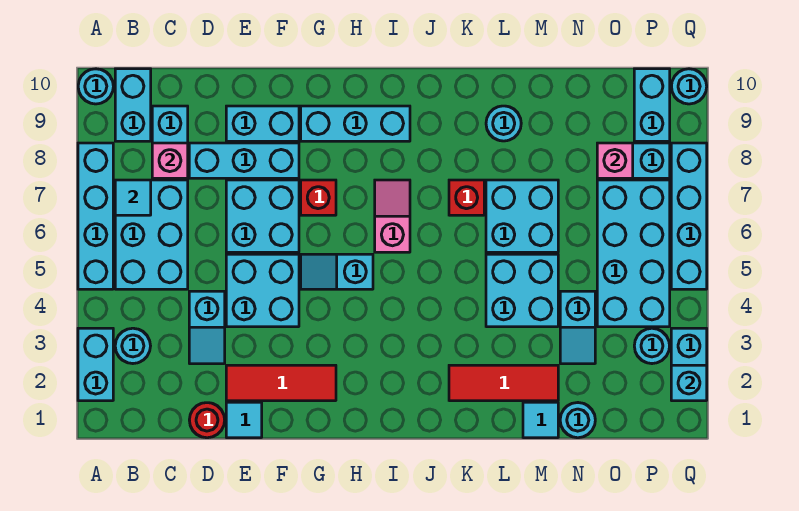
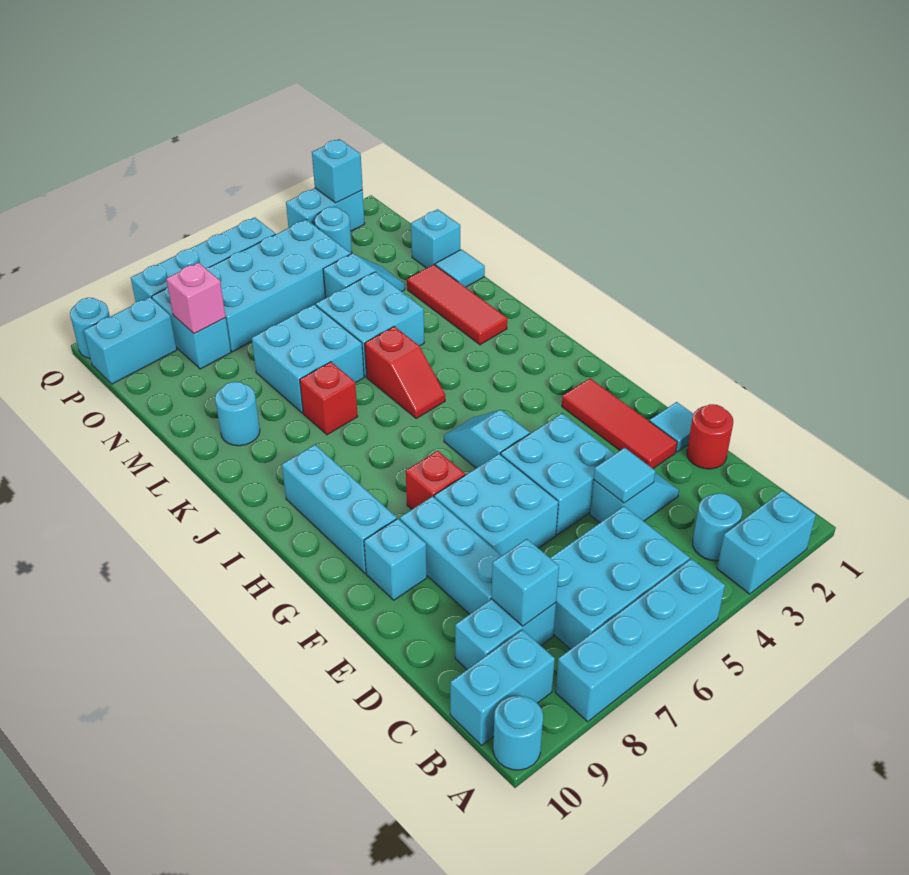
cyan 1x1 tile [115,180,151,215] -> cyan 1x1 tile moved to [594,448,655,503]
pink 1x1 brick [152,143,188,178] -> cyan 1x1 brick [491,539,559,626]
cyan 1x2 brick [226,106,299,141] -> cyan 1x1 brick [364,519,427,600]
cyan 1x2 slope [301,254,373,289] -> cyan 1x2 slope turned to [444,410,530,468]
pink 1x2 slope [375,180,410,252] -> none
none -> red 1x2 slope [365,326,445,418]
cyan 1x1 round brick [560,403,595,438] -> cyan 1x1 brick [411,209,460,268]

